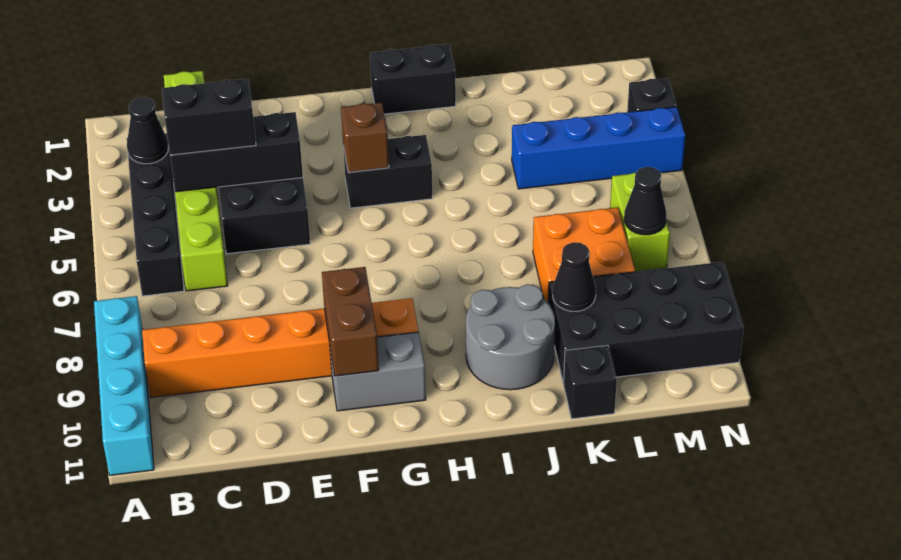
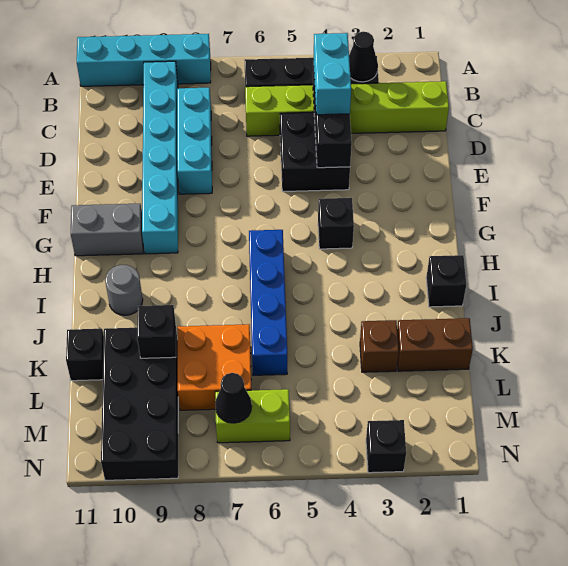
orange 1x6 brick [142,298,418,398] -> cyan 1x6 brick [142,61,178,254]
black 1x2 brick [162,79,256,155] -> cyan 1x2 brick [313,33,351,115]
none -> cyan 1x3 brick [177,88,212,194]
brown 1x2 brick [322,267,379,376] -> brown 1x2 brick moved to [397,318,473,371]
grey 1x2 brick [330,332,426,411] -> grey 1x2 brick turned to [71,204,143,256]
black 1x2 brick [343,135,432,208] -> black 1x1 brick [318,198,354,249]
brown 1x1 brick [341,103,389,172] -> brown 1x1 brick moved to [360,320,399,372]
black 1x2 brick [370,44,456,114] -> black 1x1 brick [426,255,466,307]
grey 2x2 round brick [466,284,555,390] -> grey 1x1 round brick [105,265,143,315]
blue 1x4 brick [512,107,685,189] -> blue 1x4 brick moved to [249,230,287,375]
black 1x1 cone [553,242,596,311] -> black 1x1 brick [137,305,176,358]

